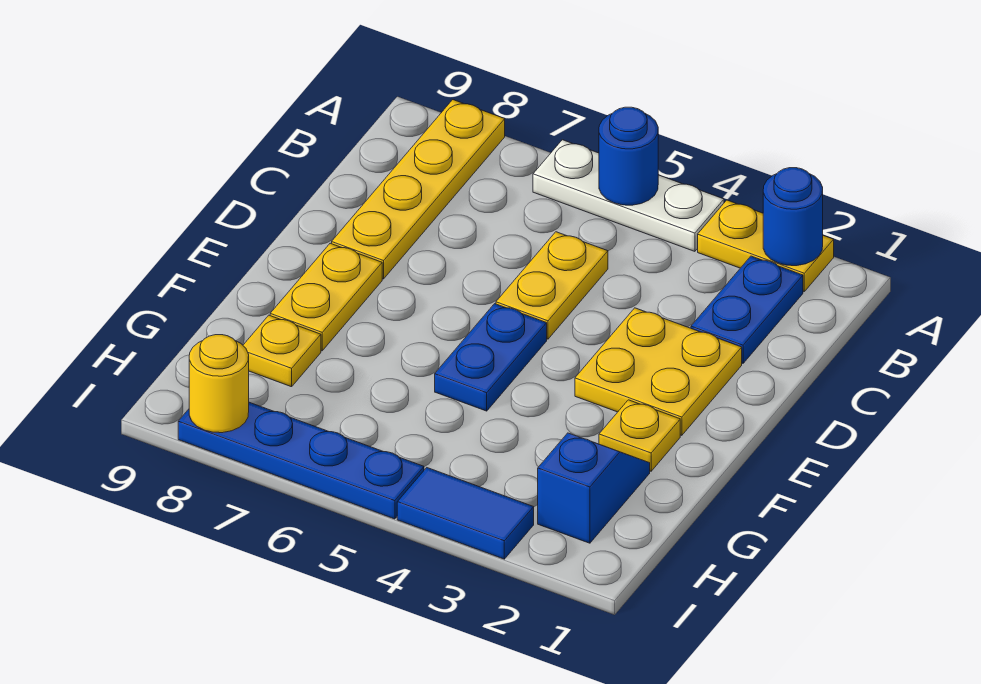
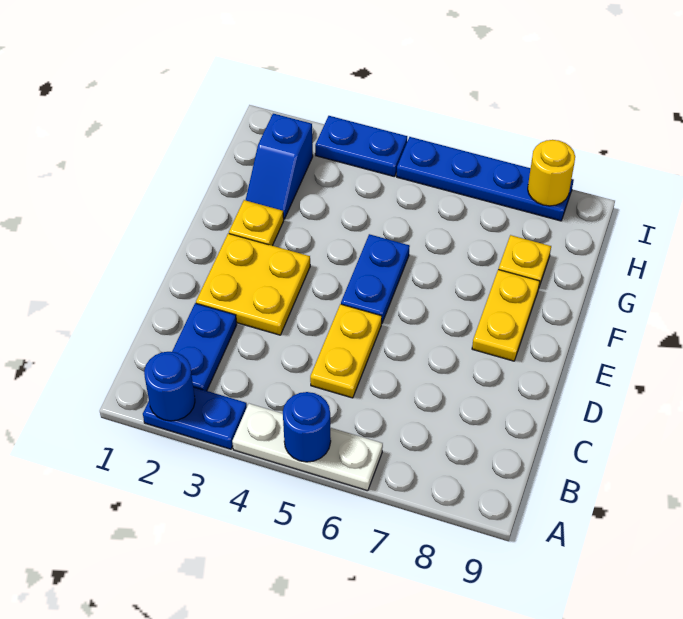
yellow 1x2 plate [698,200,834,291] -> blue 1x2 plate [143,387,247,449]
yellow 1x4 plate [332,100,505,279] -> none
blue 1x2 tile [397,468,534,559] -> blue 1x2 plate [315,116,407,176]

